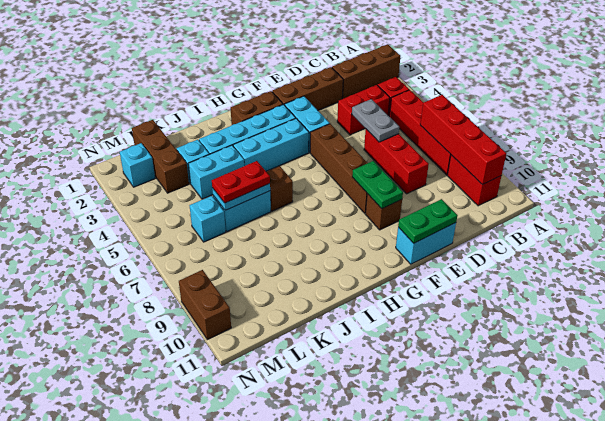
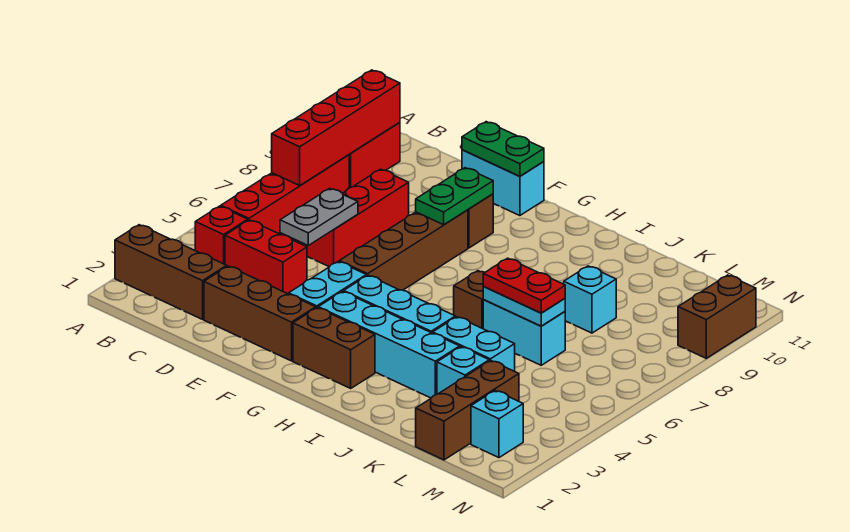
cyan 1x1 brick [190,195,226,242] -> cyan 1x1 brick moved to [564,266,616,333]

